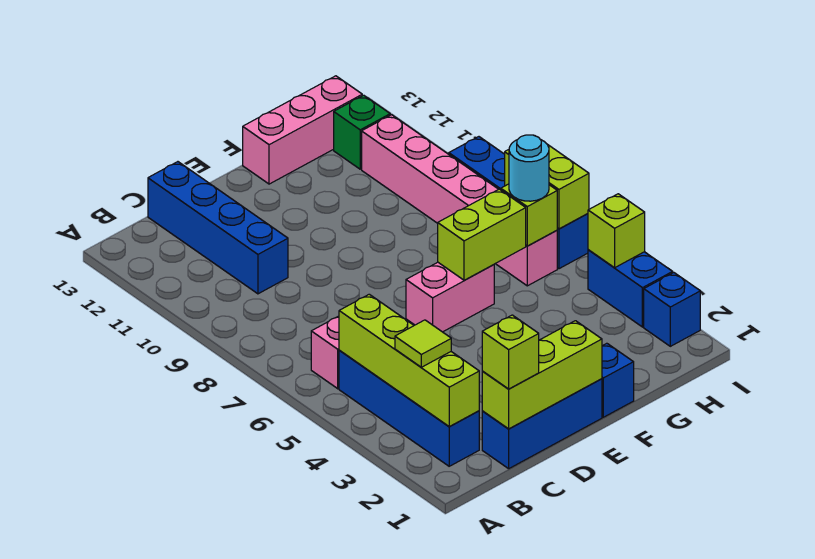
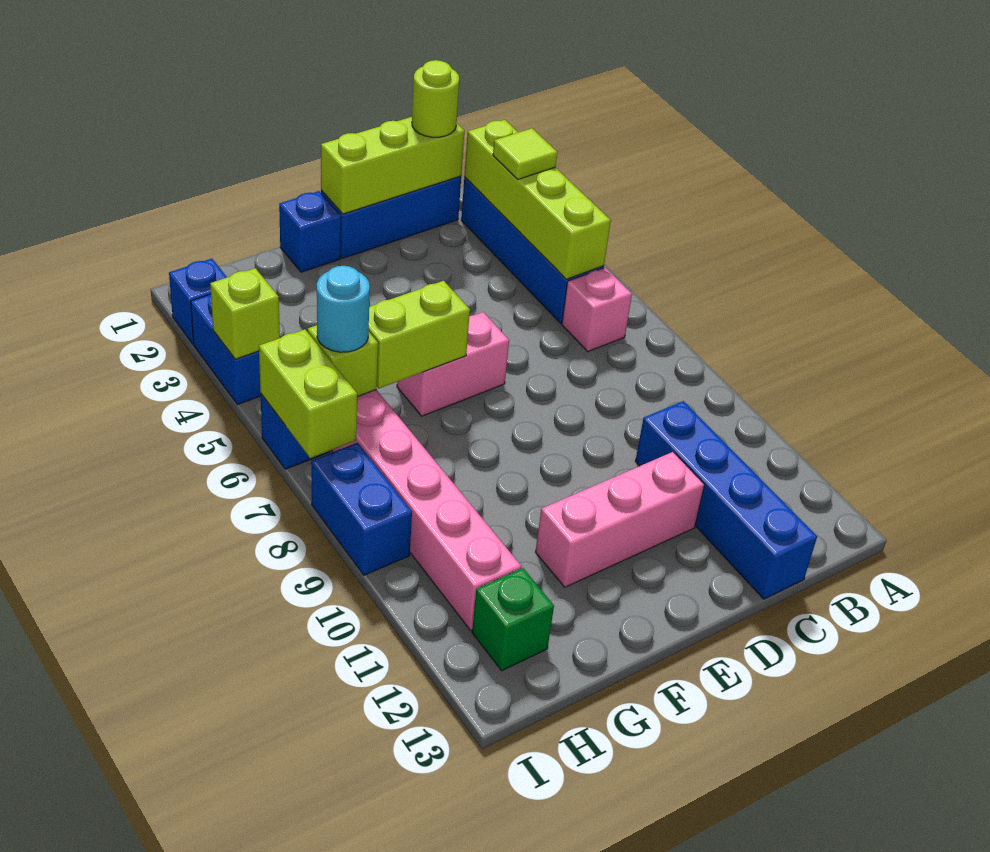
lime 1x1 brick [482,315,539,389] -> lime 1x1 round brick [412,60,459,137]
pink 1x3 brick [243,76,362,184] -> pink 1x3 brick moved to [535,452,704,587]

